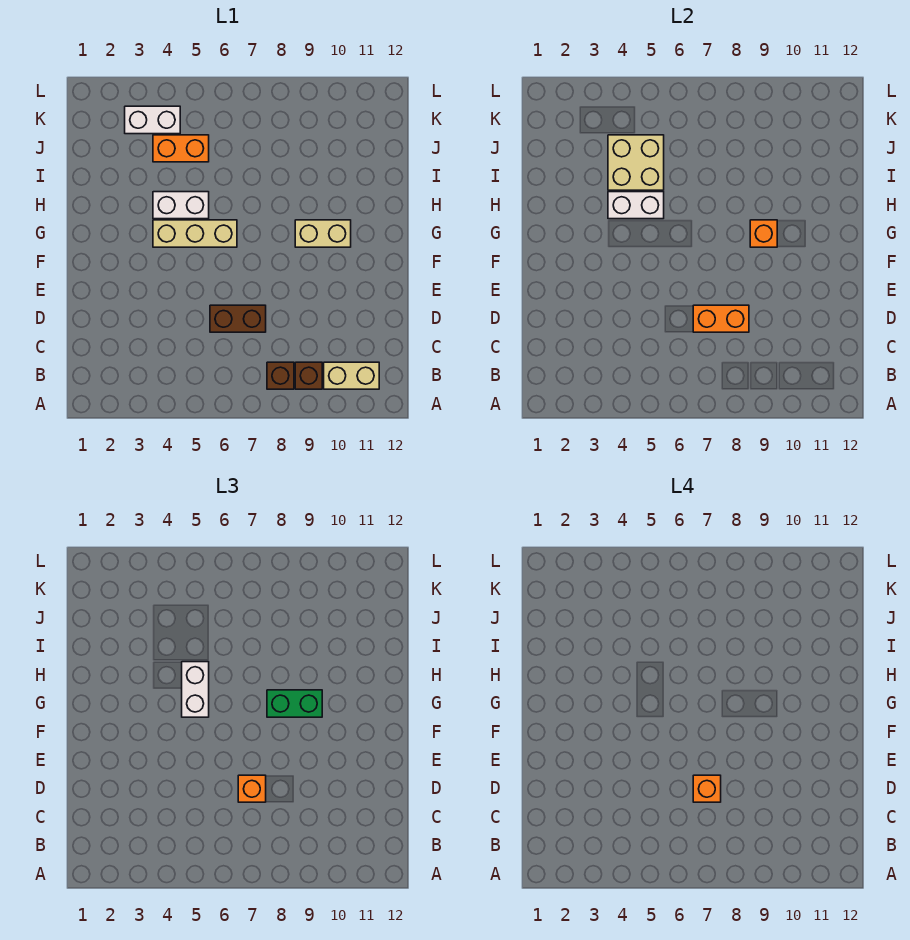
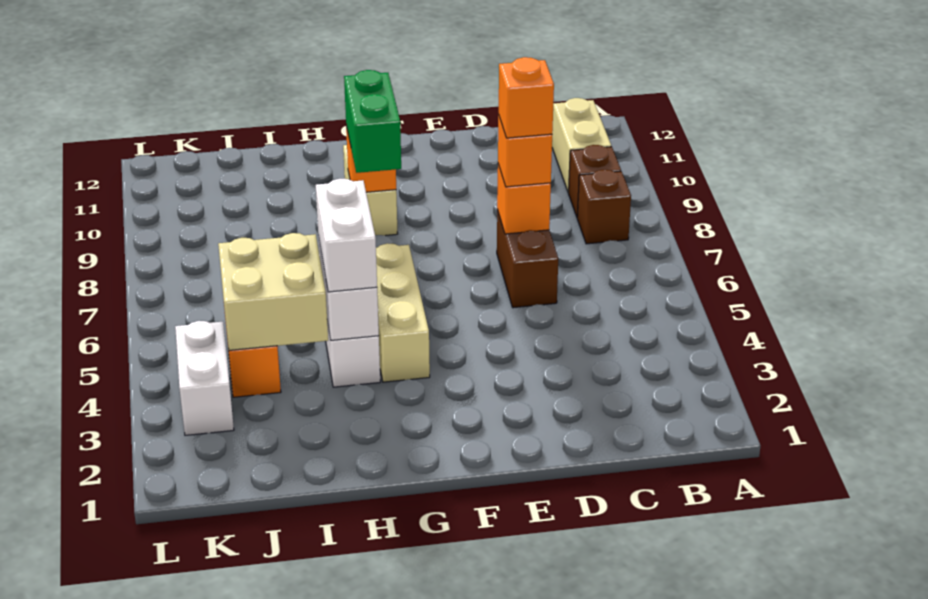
orange 1x2 brick [693,305,749,332] -> orange 1x1 brick [497,164,551,234]
white 1x2 brick [182,662,209,717] -> white 1x2 brick turned to [316,179,377,292]

